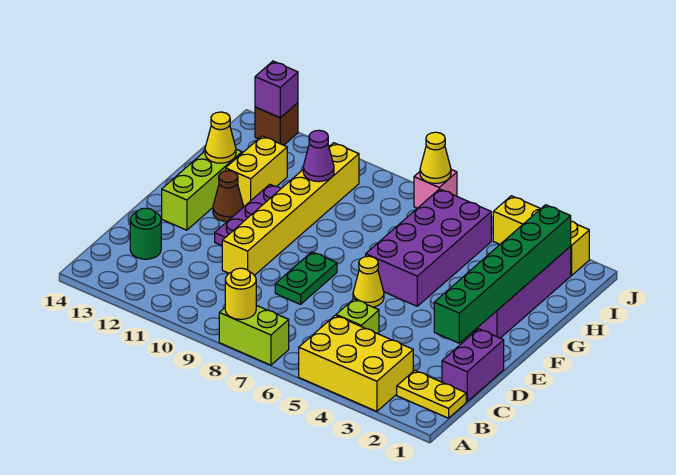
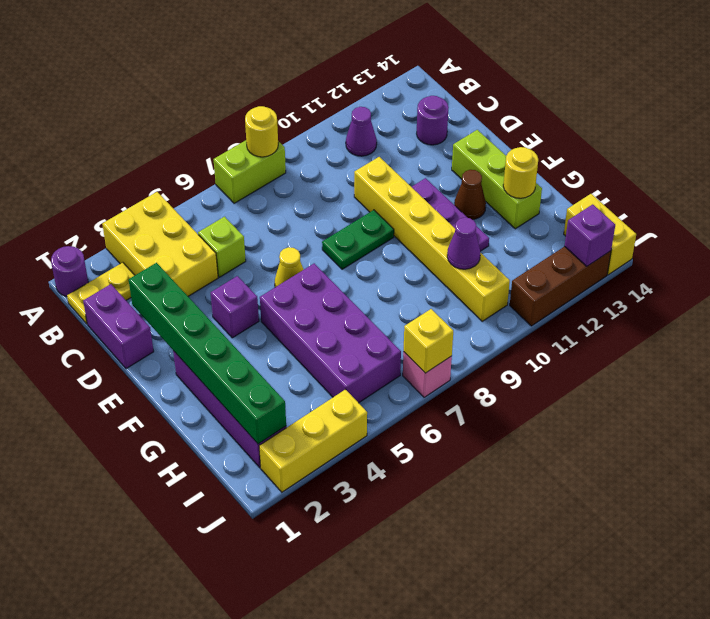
none -> purple 1x1 round brick [51,246,88,297]
yellow 2x3 brick [299,315,413,411] -> yellow 2x3 brick turned to [102,192,218,296]
none -> purple 1x1 cone [346,107,377,156]
green 1x1 round brick [130,208,161,259] -> purple 1x1 round brick [417,96,449,145]
green 1x2 plate [275,252,337,304] -> green 1x2 plate turned to [322,210,394,269]
none -> purple 1x1 brick [211,276,259,338]
yellow 1x2 brick [226,136,287,206] -> yellow 1x2 brick moved to [564,194,636,275]
yellow 1x1 cone [205,112,236,163] -> yellow 1x1 round brick [503,147,538,198]
yellow 1x1 cone [420,132,451,183] -> yellow 1x1 brick [404,309,453,373]
brown 1x1 brick [255,103,298,145] -> brown 1x3 brick [510,246,611,326]

